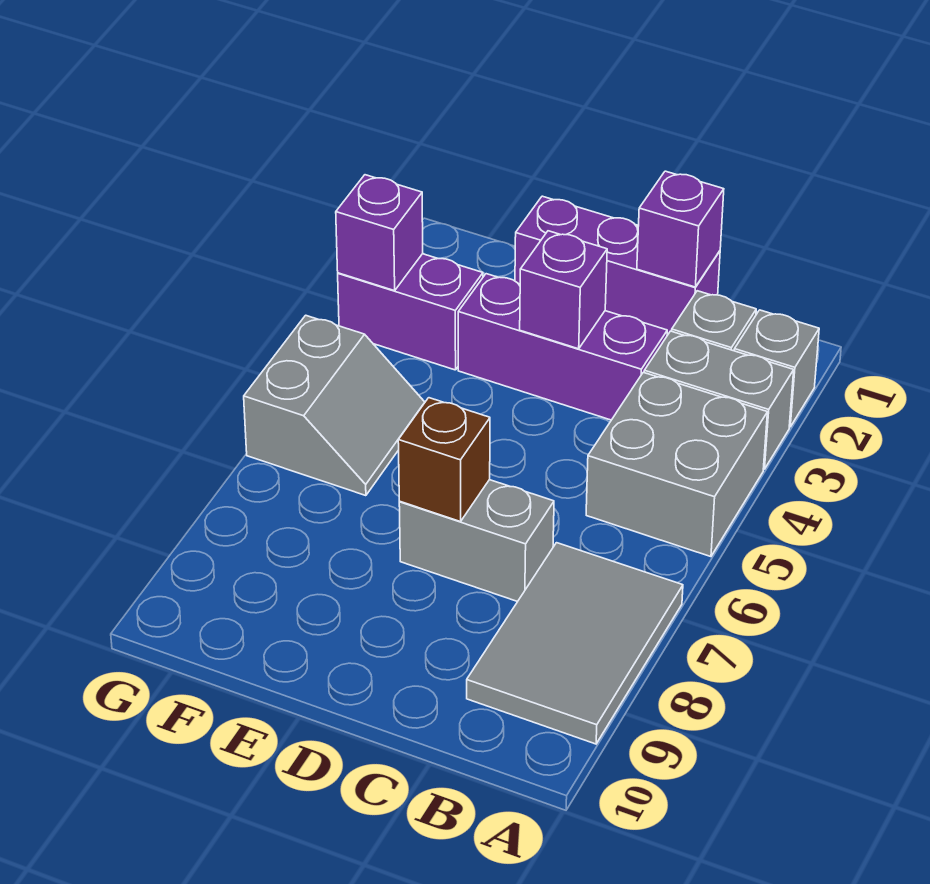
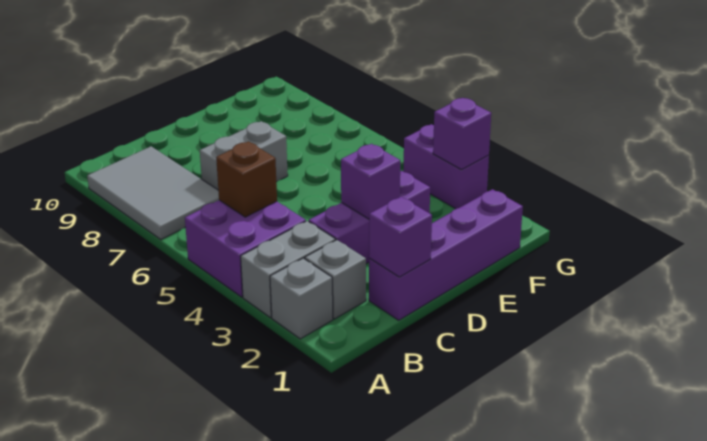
grey 2x2 brick [586,372,767,557] -> purple 2x2 brick [185,200,306,297]
purple 1x3 brick [515,196,720,335] -> purple 1x4 brick [369,189,523,320]
brown 1x1 brick [398,398,490,522] -> brown 1x1 brick moved to [216,142,277,217]
purple 1x2 brick [338,254,483,370] -> purple 1x2 brick turned to [403,124,489,209]
grey 2x2 slope [244,315,425,496] -> none

